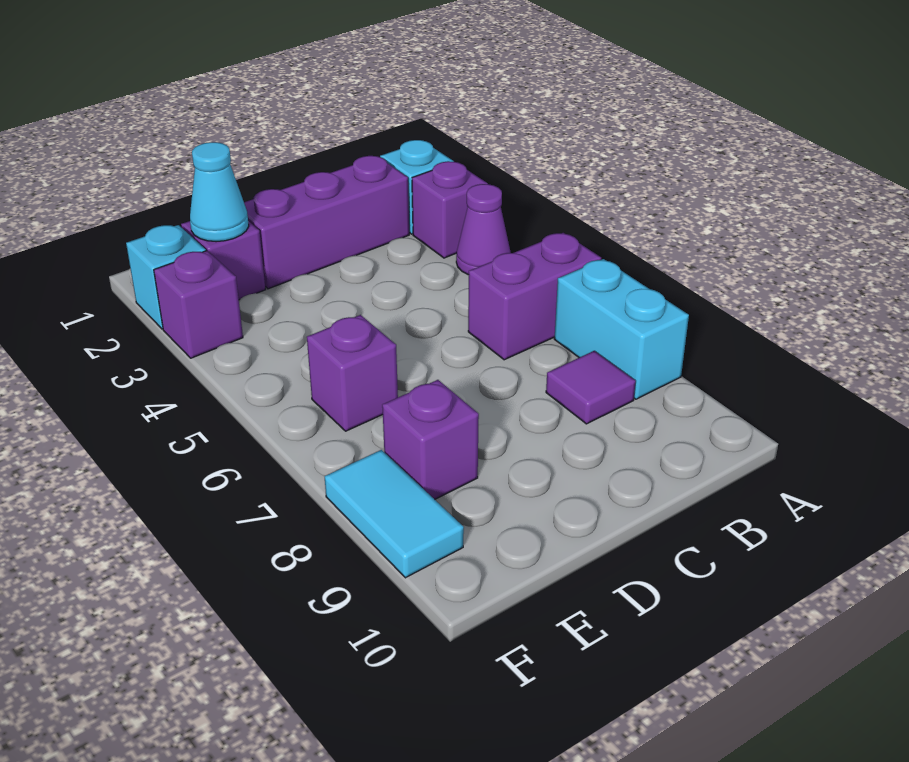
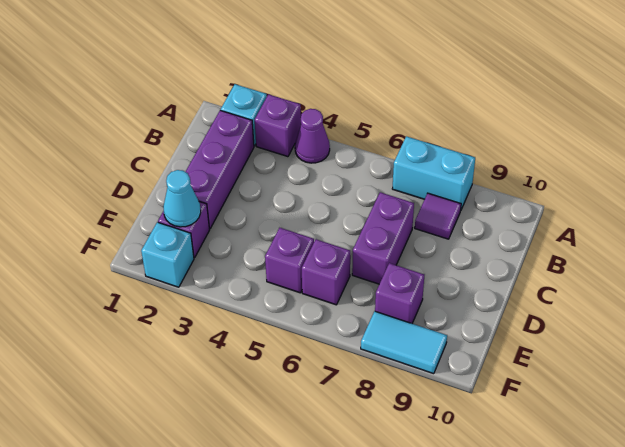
purple 1x2 brick [468,233,601,360] -> purple 1x2 brick moved to [352,192,414,284]
purple 1x1 brick [154,251,243,358] -> purple 1x1 brick moved to [265,228,314,293]

